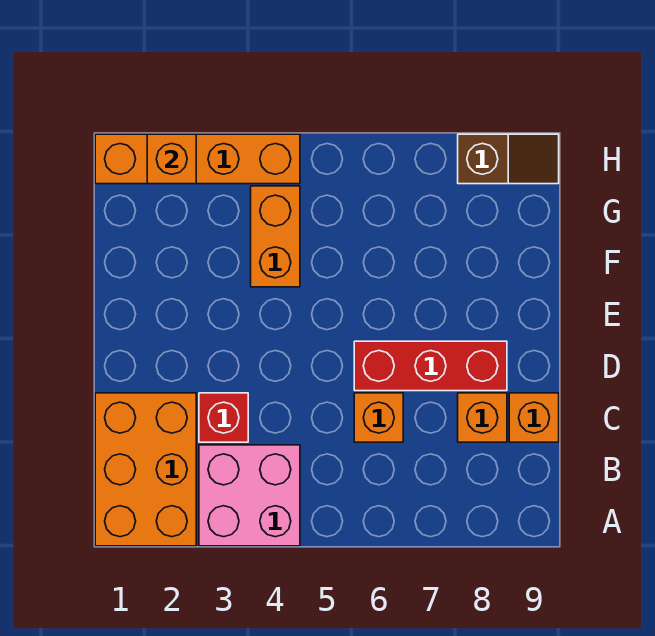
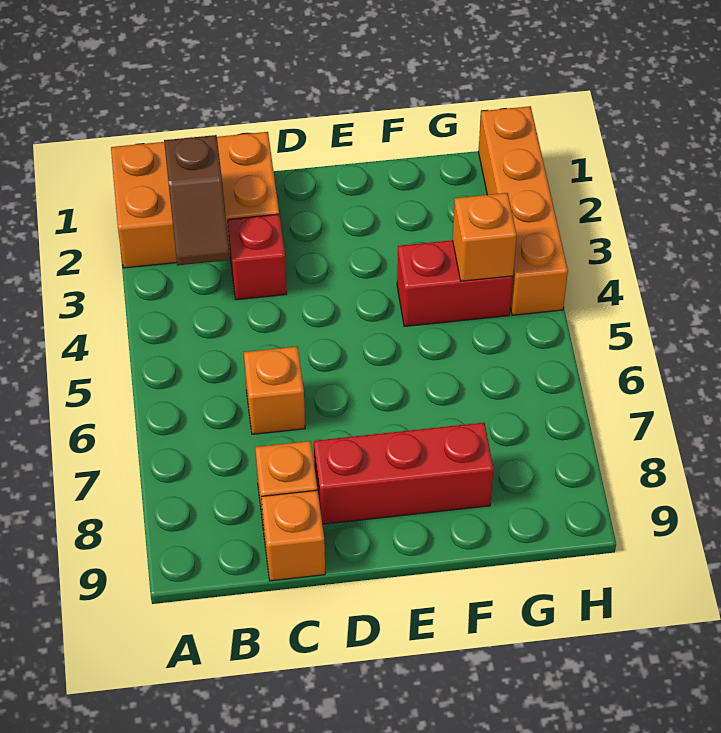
pink 2x2 brick [199,445,300,546] -> none
red 1x3 brick [354,341,507,391] -> red 1x3 brick turned to [314,423,493,524]
orange 1x2 brick [251,186,300,287] -> red 1x2 brick [397,240,513,327]
orange 1x1 brick [147,134,196,184] -> orange 1x1 brick moved to [453,193,517,281]
brown 1x2 slope [458,134,559,184] -> brown 1x2 slope moved to [164,135,230,265]

